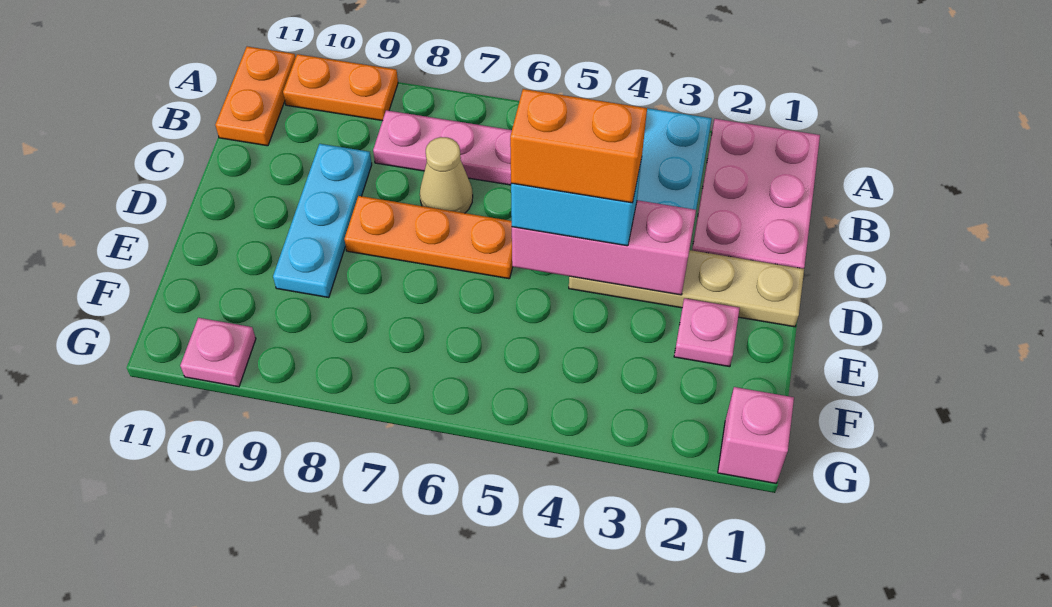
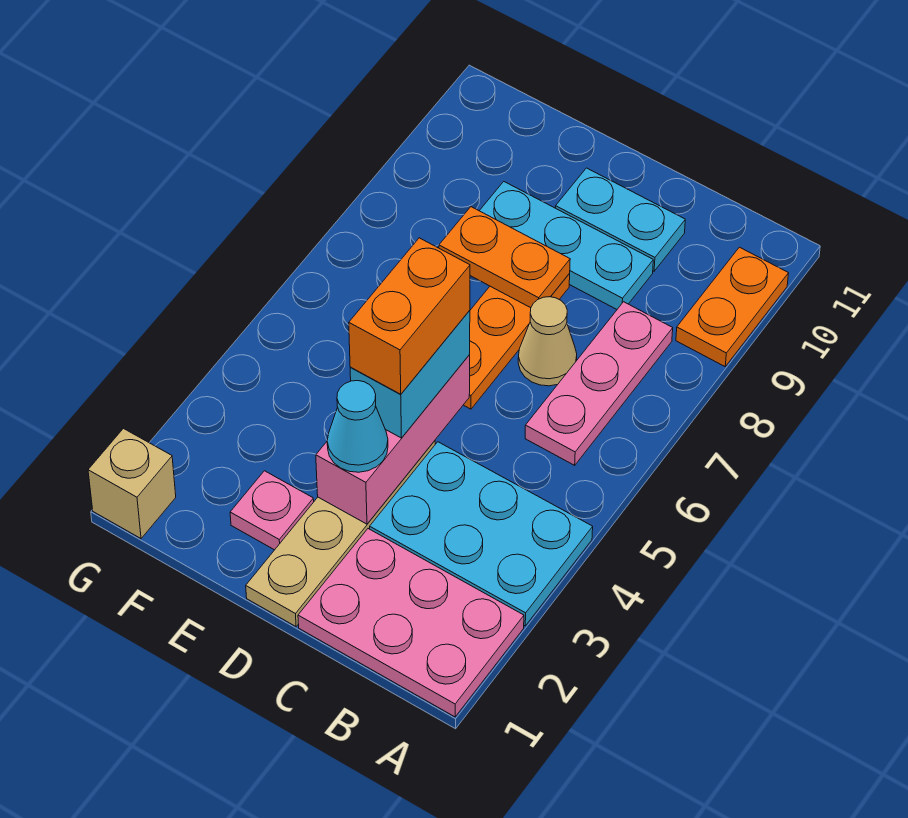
orange 1x2 plate [215,46,295,146] -> orange 1x2 plate moved to [439,207,570,308]
none -> cyan 1x2 plate [556,168,685,271]
none -> cyan 1x1 cone [327,381,388,472]
pink 1x1 brick [718,387,794,483] -> tan 1x1 brick [88,429,176,538]
pink 1x1 plate [180,318,256,387] -> none

